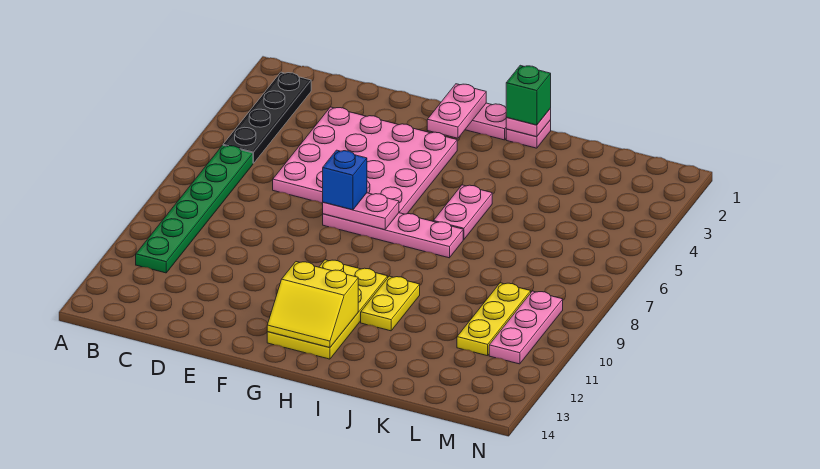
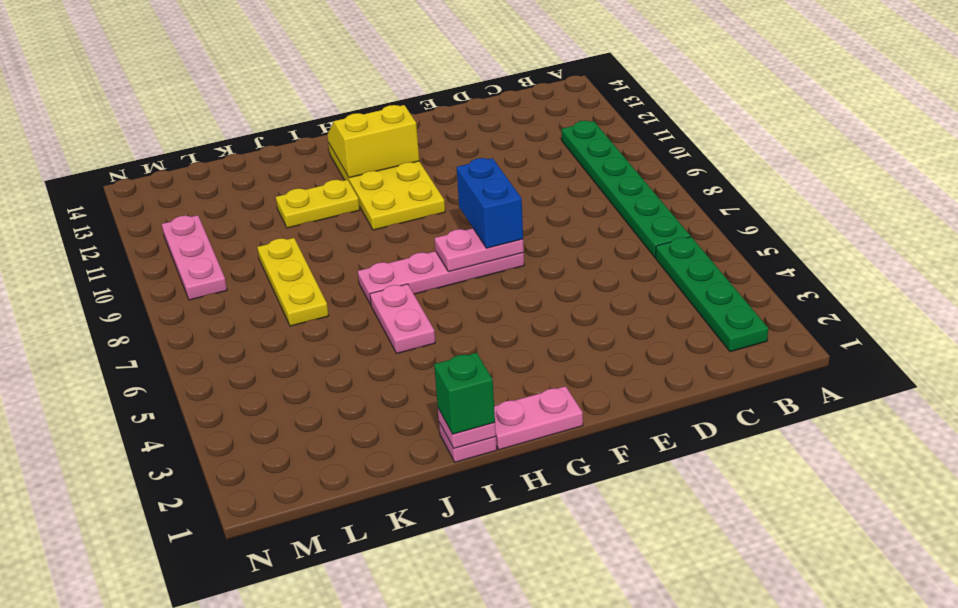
black 1x4 plate [223,72,311,163] -> green 1x4 plate [656,237,768,352]
pink 4x4 plate [273,107,457,214] -> none
blue 1x1 brick [323,150,367,210] -> blue 1x2 brick [456,158,523,248]
pink 1x2 plate [427,84,486,138] -> none
yellow 1x2 plate [361,276,420,331] -> yellow 1x2 plate turned to [276,179,360,228]
yellow 1x3 plate [457,283,531,356] -> yellow 1x3 plate moved to [257,238,329,326]

